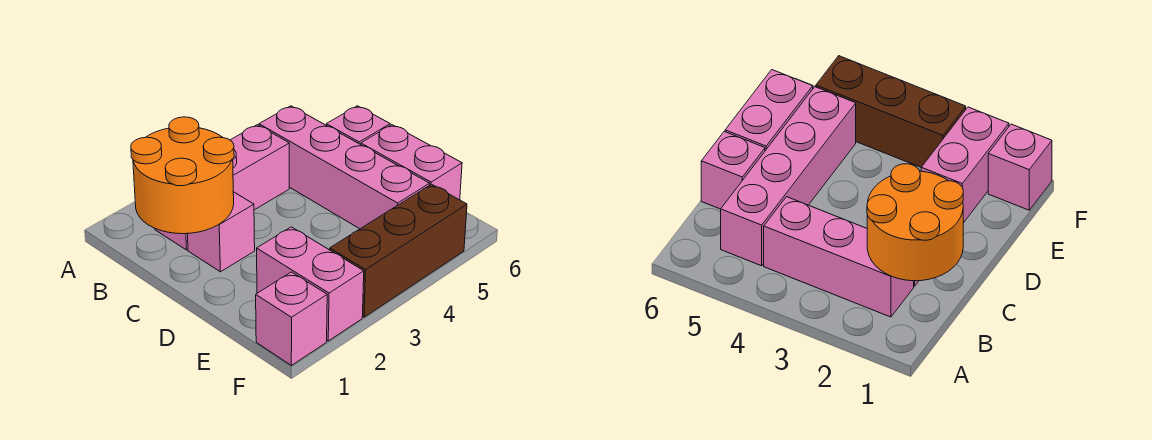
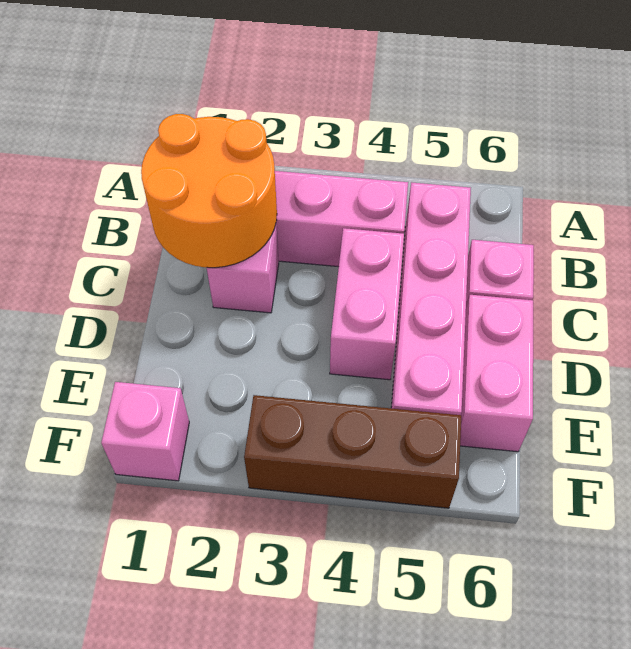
pink 1x2 brick [257,227,364,341] -> pink 1x2 brick moved to [330,228,404,380]

